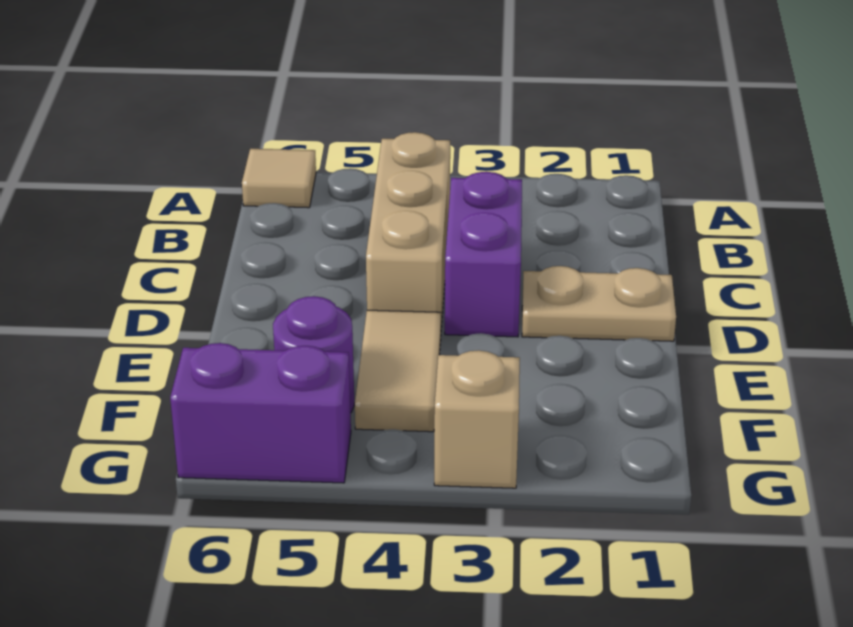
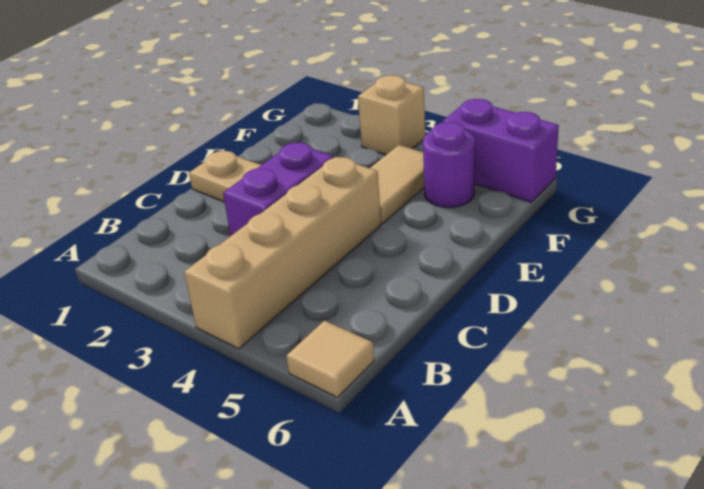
tan 1x3 brick [366,132,450,328] -> tan 1x4 brick [184,157,381,349]

